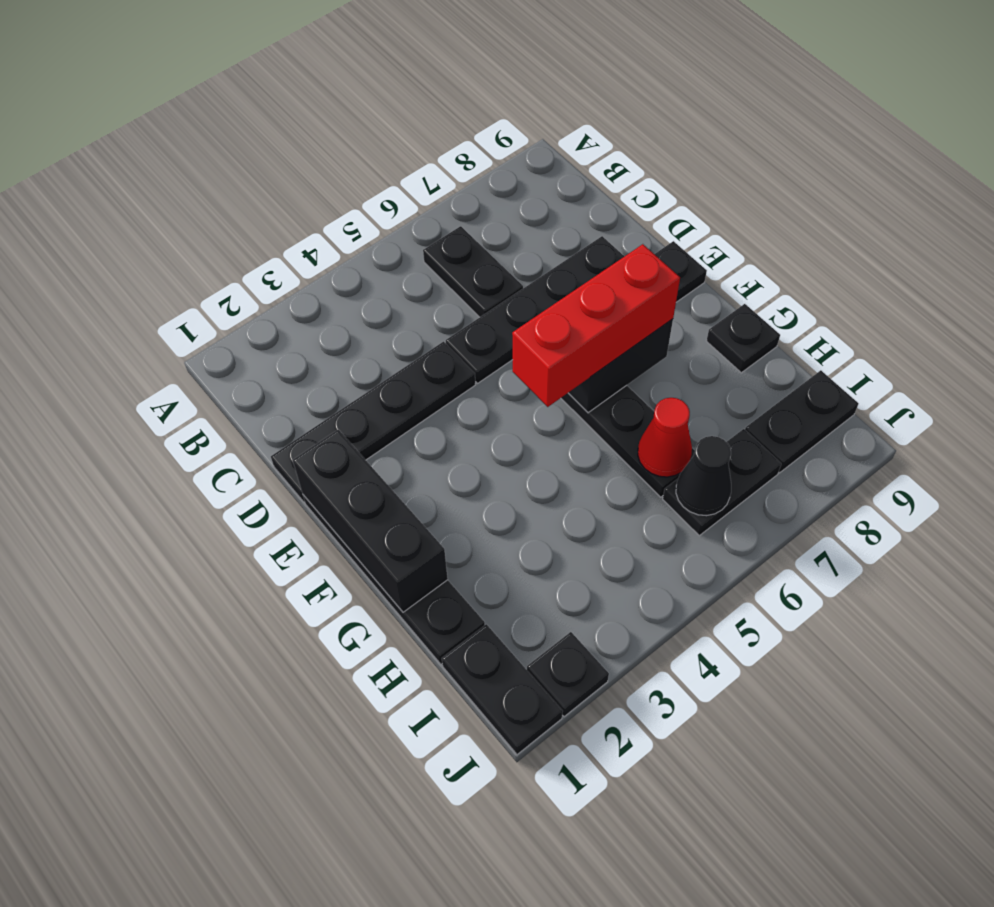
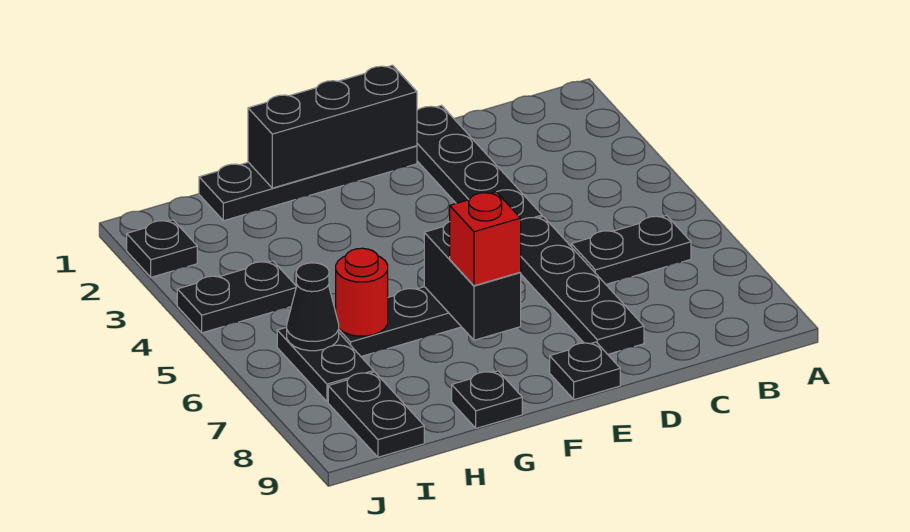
red 1x3 brick [512,244,680,407] -> red 1x1 brick [450,192,521,286]
red 1x1 cone [638,398,692,477] -> red 1x1 round brick [336,248,388,336]
black 1x2 plate [442,624,563,755] -> black 1x2 plate moved to [177,261,296,333]

